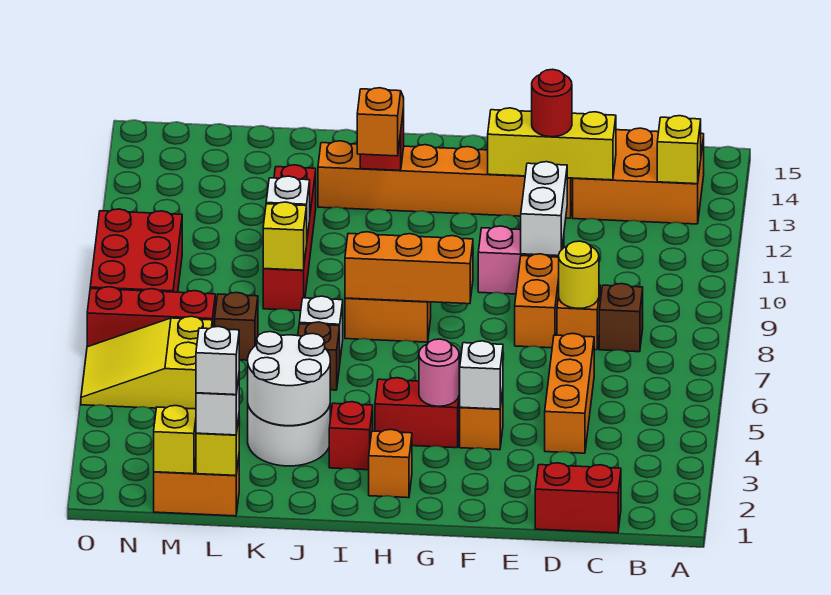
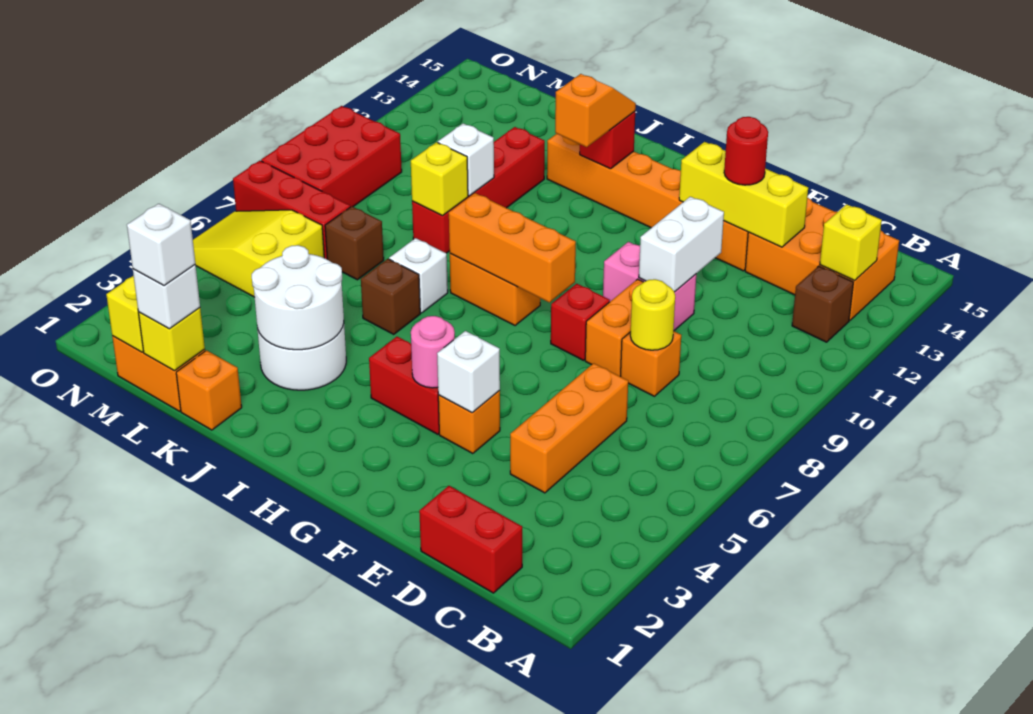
brown 1x1 brick [599,284,643,352] -> brown 1x1 brick moved to [792,266,853,342]
orange 1x1 brick [369,429,412,498] -> orange 1x1 brick moved to [176,350,242,430]
red 1x1 brick [329,402,373,470] -> red 1x1 brick moved to [551,284,610,360]

